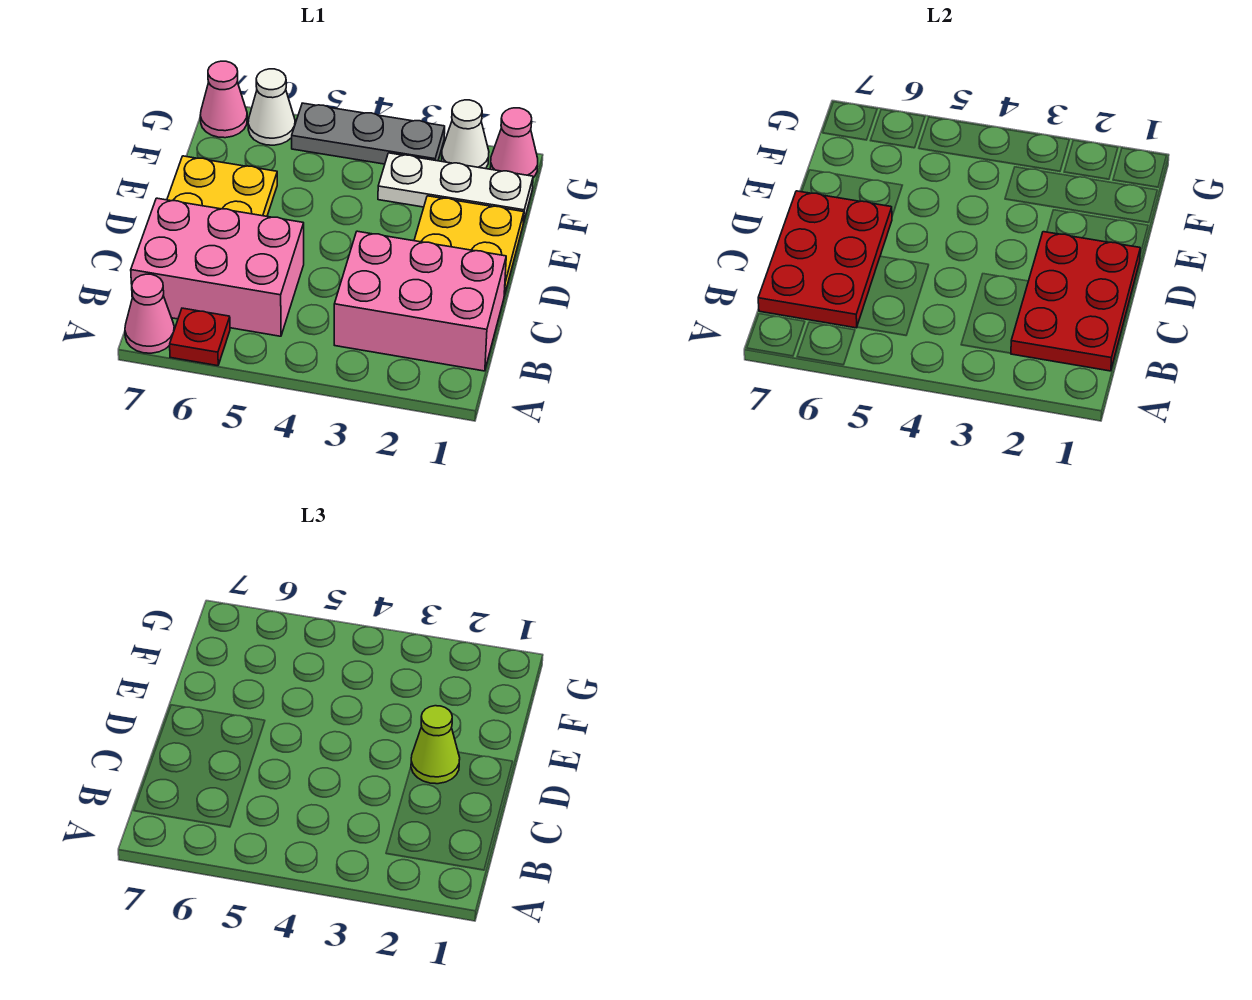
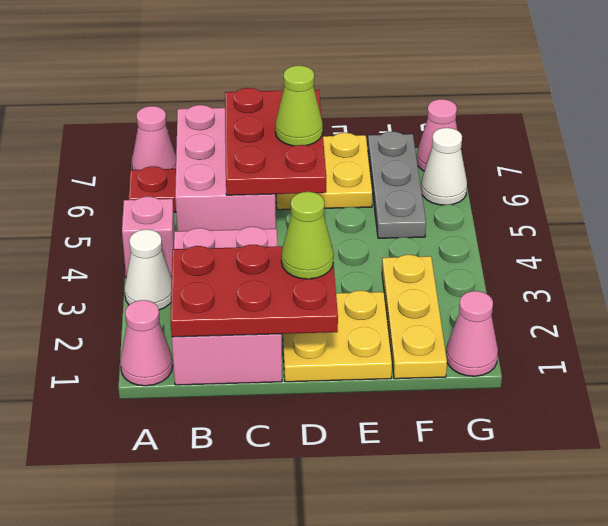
none -> pink 1x1 cone [120,300,173,386]
none -> pink 1x1 brick [122,197,175,277]
red 2x3 plate [758,191,892,328] -> red 2x3 plate turned to [225,88,326,195]
none -> lime 1x1 cone [275,66,323,146]
white 1x3 plate [378,153,533,223] -> yellow 1x3 plate [382,255,447,379]
white 1x1 cone [442,100,489,169] -> white 1x1 cone moved to [124,229,172,310]
grey 1x3 plate [292,103,445,164] -> grey 1x3 plate moved to [368,132,426,238]

